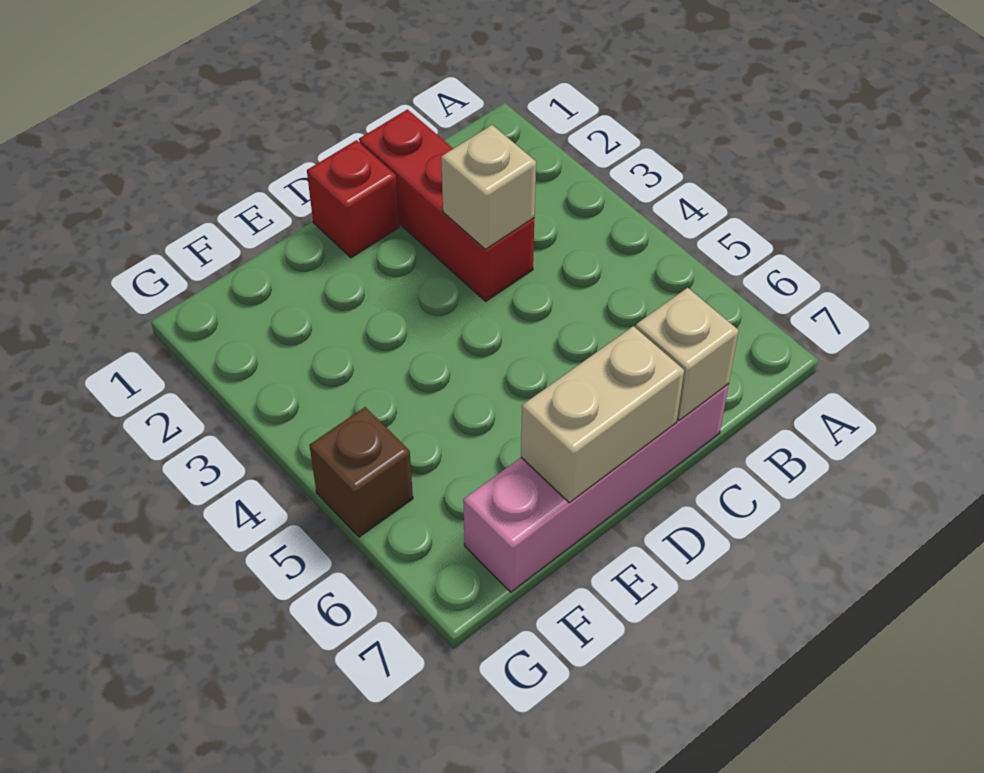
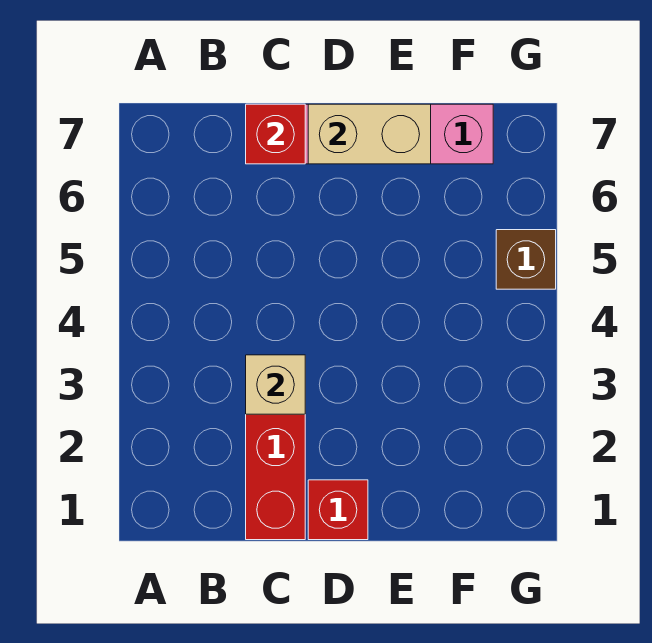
tan 1x1 brick [636,288,739,420] -> red 1x1 brick [246,104,305,164]

